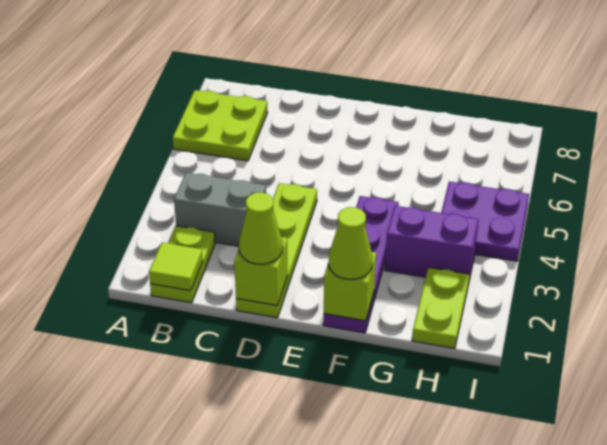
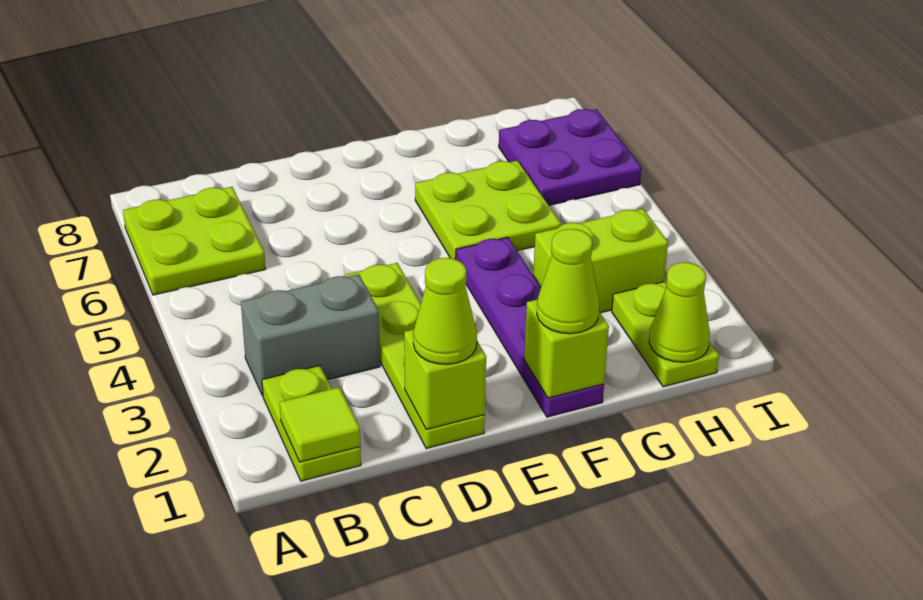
none -> lime 2x2 plate [415,161,561,259]
purple 1x2 brick [385,206,479,280] -> lime 1x2 brick [533,209,668,313]
none -> lime 1x1 cone [649,262,710,362]
purple 2x2 plate [441,182,529,261] -> purple 2x2 plate moved to [499,109,642,205]

